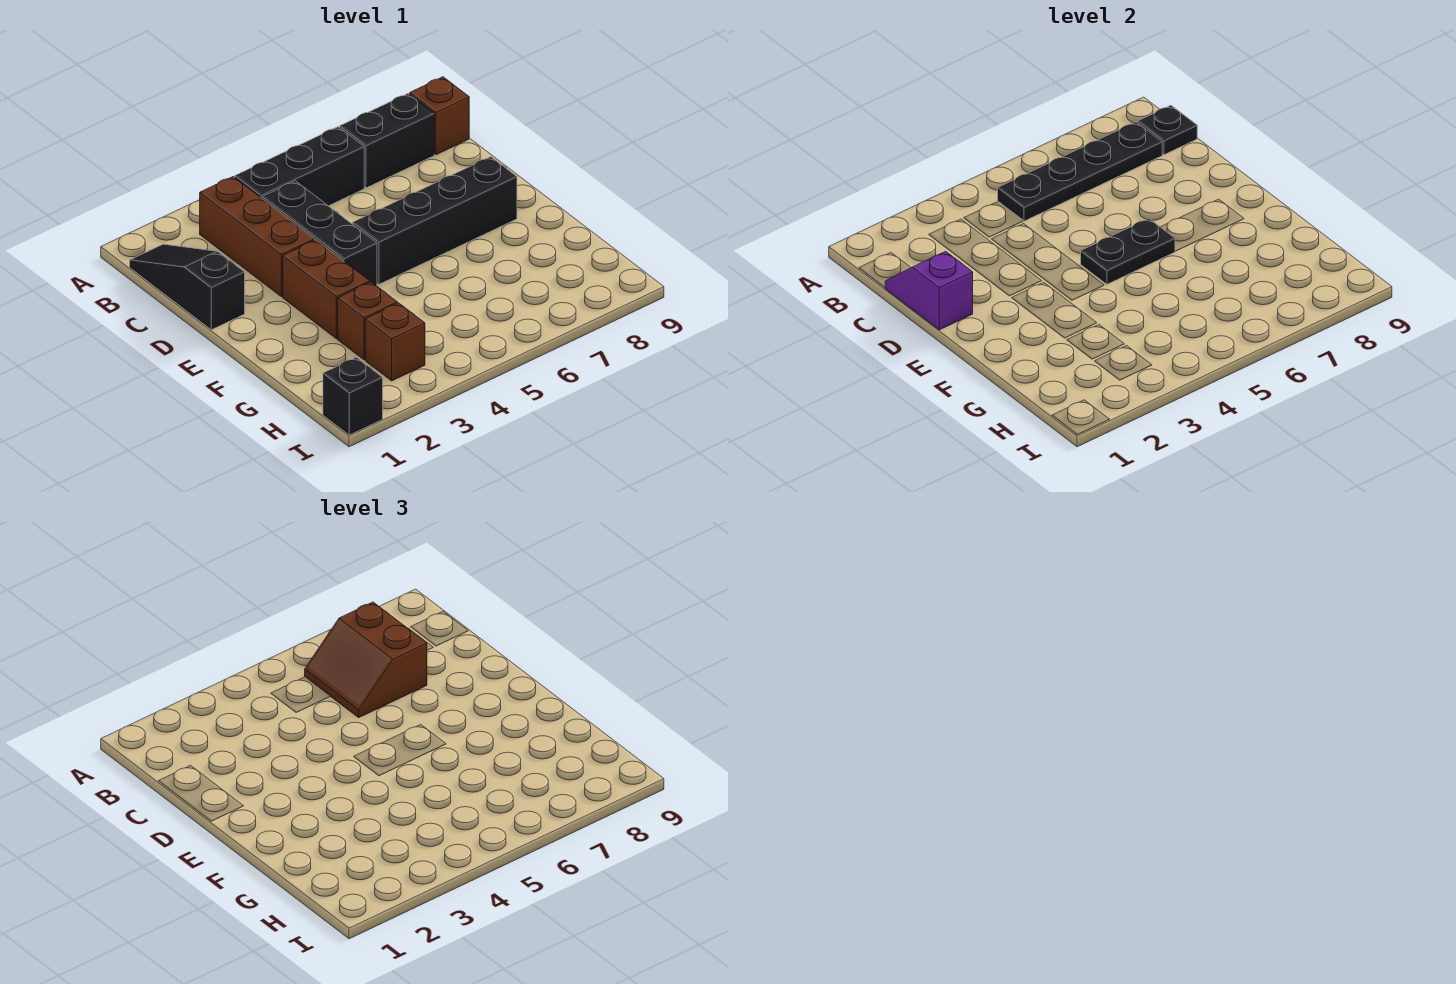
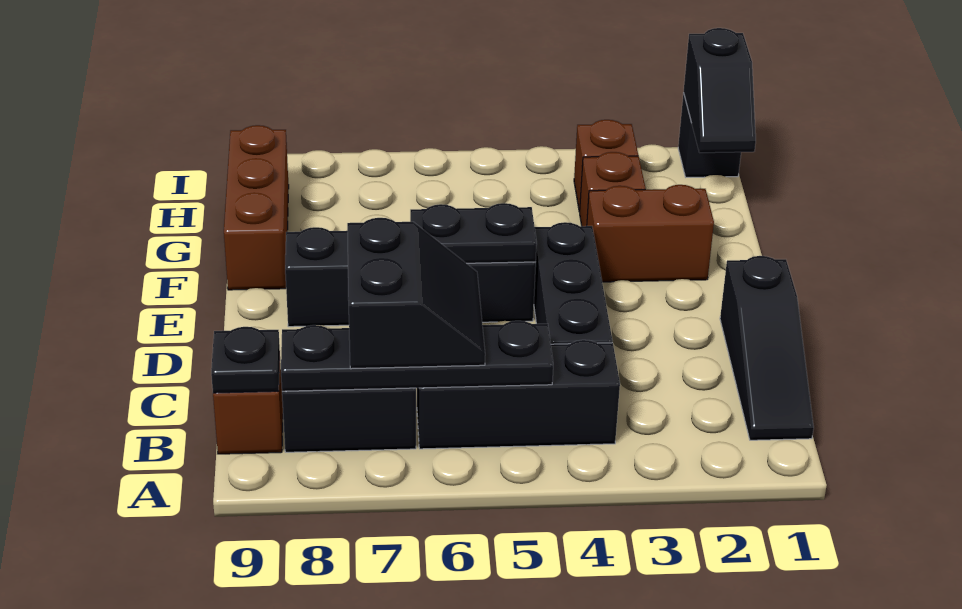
brown 1x3 brick [200,177,315,296] -> brown 1x3 brick moved to [224,125,289,290]
brown 2x2 slope [305,602,427,717] -> black 2x2 slope [347,218,485,369]
purple 1x2 slope [885,251,973,330] -> none
brown 1x2 brick [283,240,370,339] -> brown 1x2 brick turned to [587,185,714,282]
none -> black 1x2 slope [684,28,756,153]

